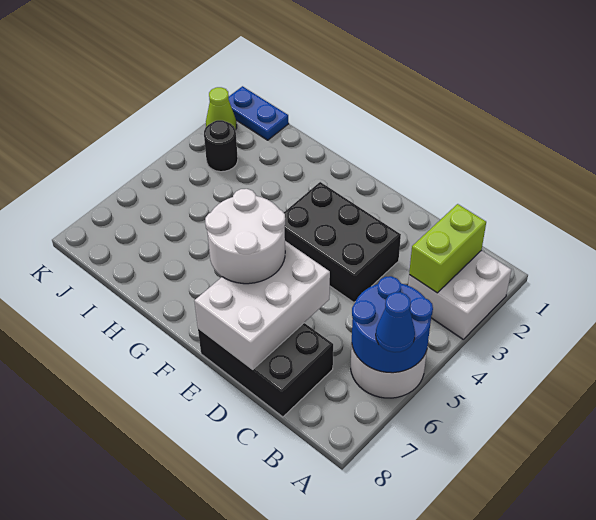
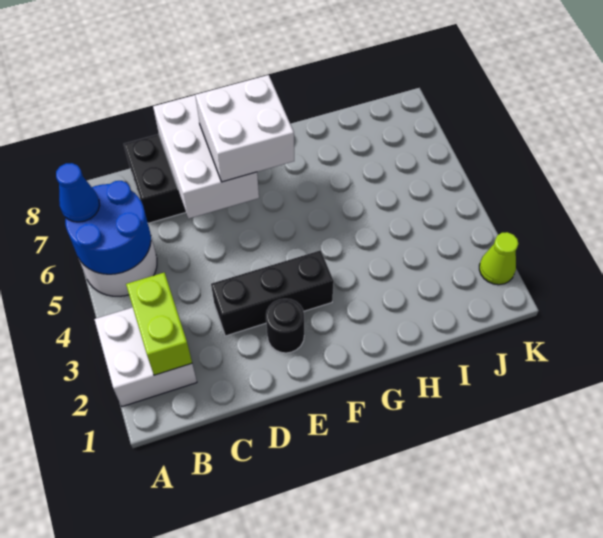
black 2x3 brick [284,182,401,303] -> black 1x3 brick [211,250,334,336]
white 2x2 round brick [205,189,285,284] -> white 2x2 brick [195,75,294,182]
blue 1x2 plate [229,86,289,140] -> none
black 1x1 round brick [204,120,238,172] -> black 1x1 round brick moved to [266,299,304,353]

